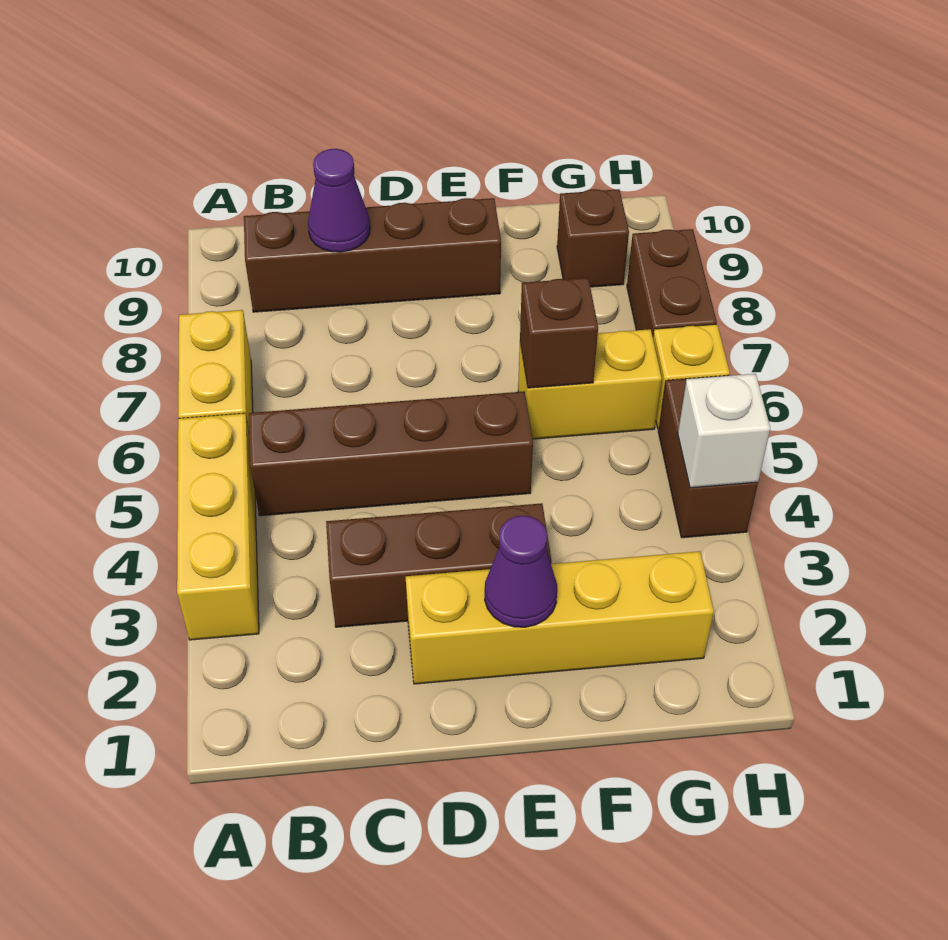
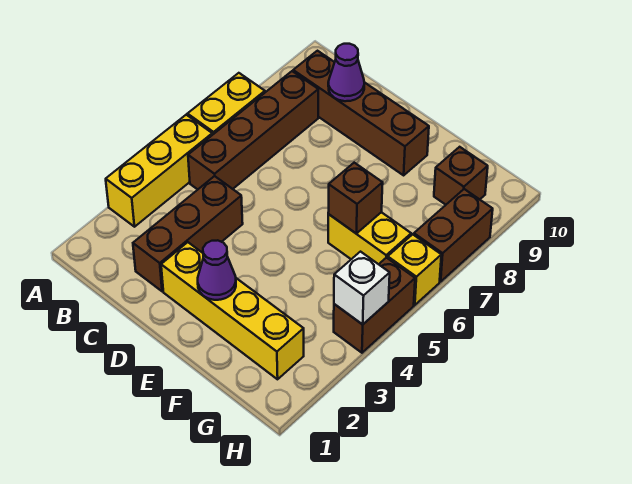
brown 1x4 brick [249,391,533,516] -> brown 1x4 brick turned to [188,71,318,189]
brown 1x3 brick [326,503,551,627] -> brown 1x3 brick turned to [133,176,243,291]

